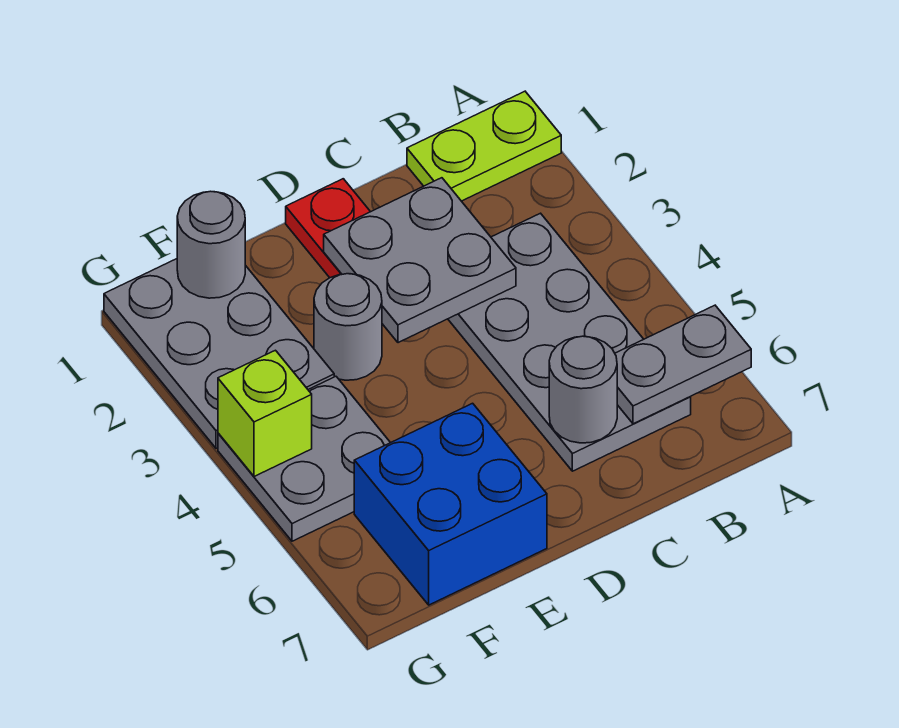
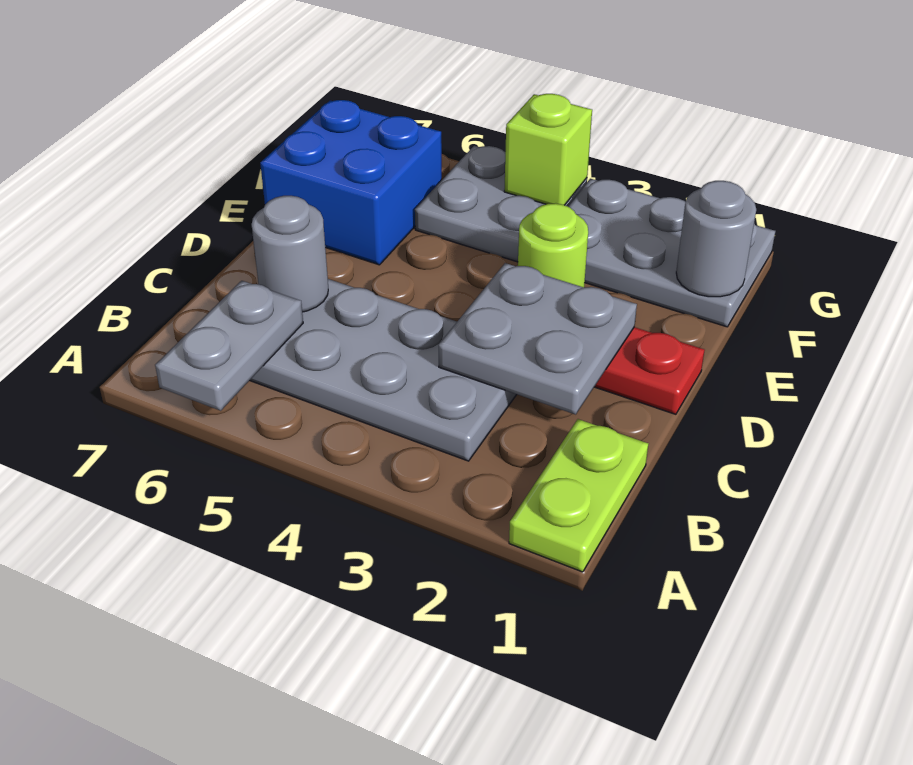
grey 1x1 round brick [314,274,382,380] -> lime 1x1 round brick [518,203,588,287]

